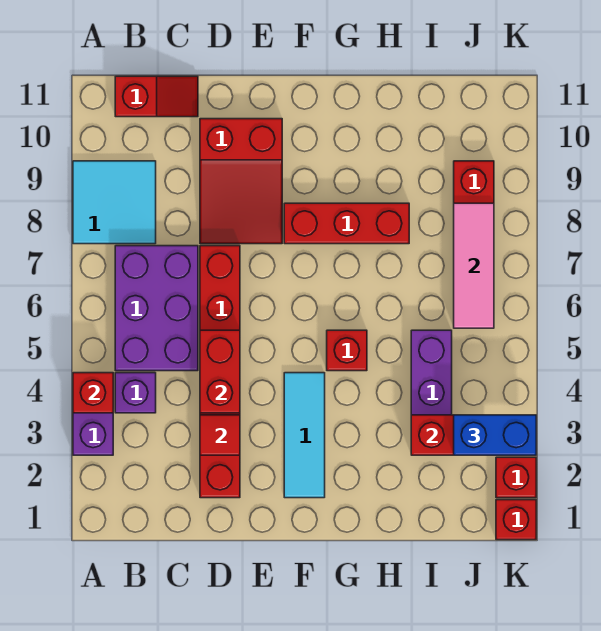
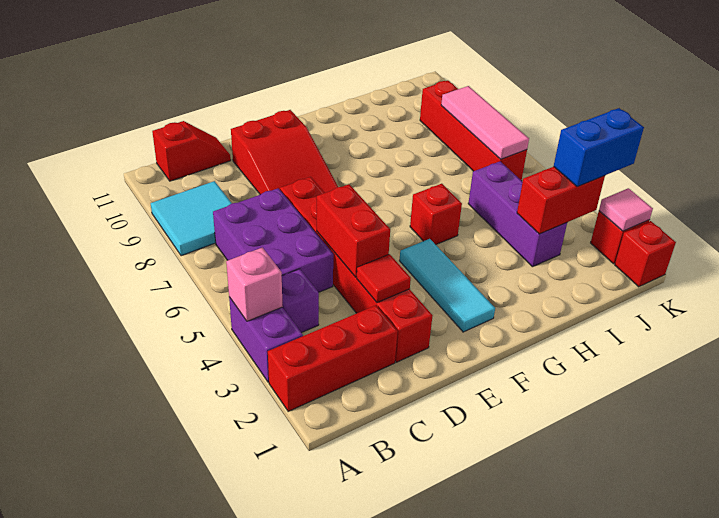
red 1x1 brick [73,373,113,413] -> pink 1x1 brick [226,247,283,321]
red 1x3 brick [284,203,409,244] -> red 1x3 brick moved to [268,305,398,411]
none -> pink 1x1 tile [599,188,653,231]

